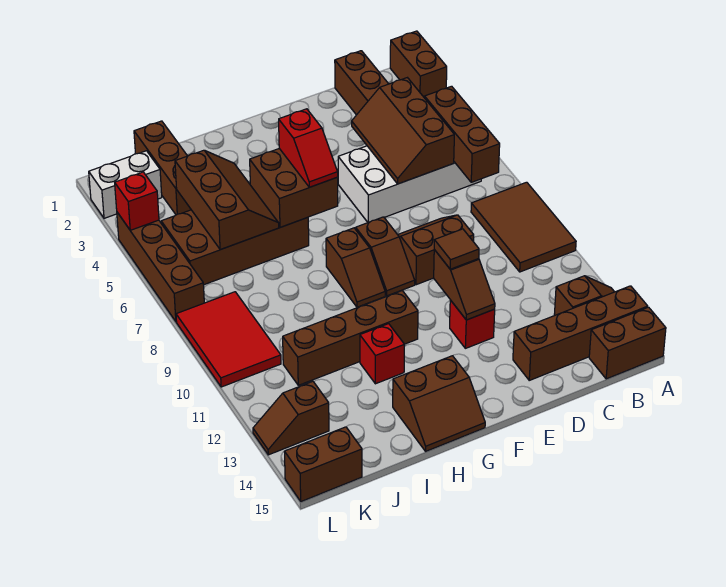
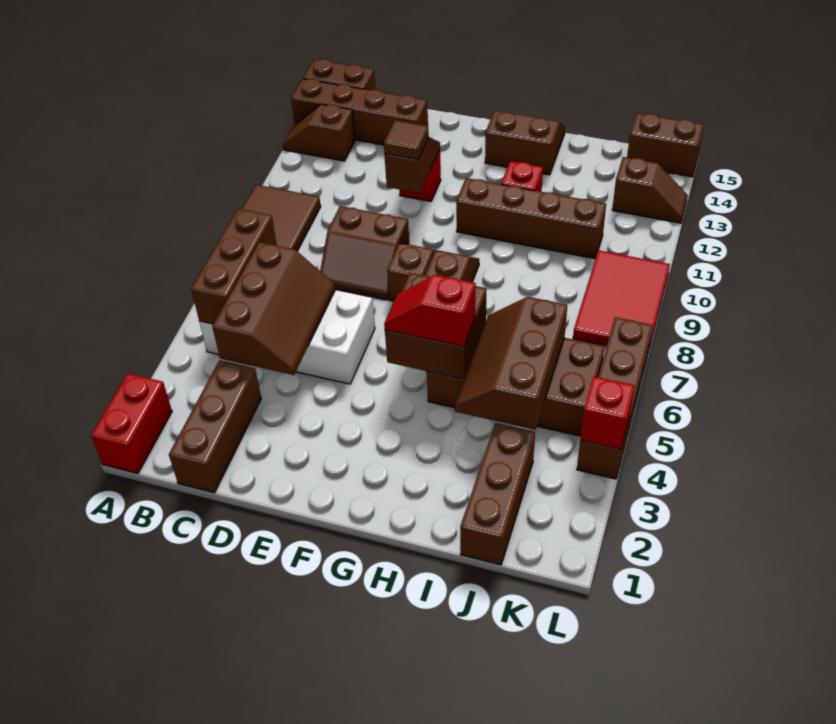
brown 1x2 brick [390,31,447,98] -> red 1x2 brick [91,374,172,473]
red 1x2 slope [279,109,338,187] -> red 1x2 slope turned to [384,275,476,347]
white 1x2 brick [89,151,162,218] -> none

